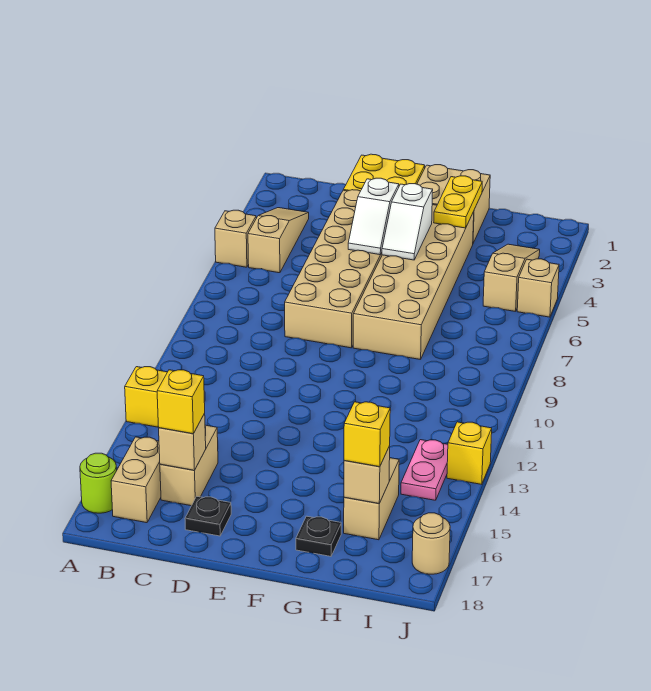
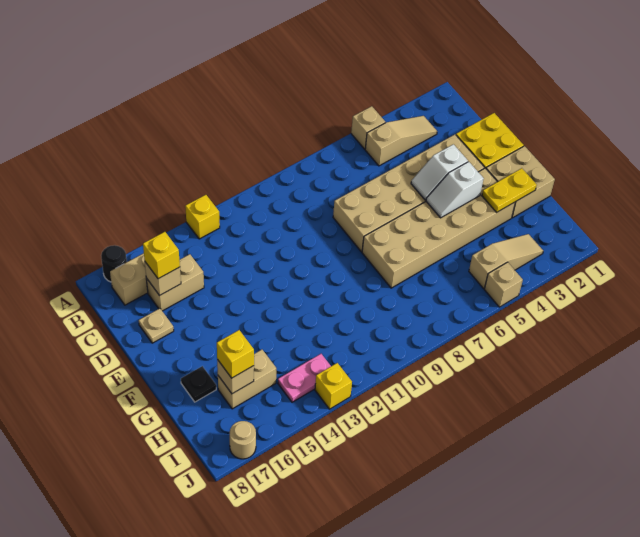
lime 1x1 round brick [80,453,117,513] -> black 1x1 round brick [101,245,127,282]
black 1x1 plate [185,496,231,536] -> tan 1x1 plate [139,308,174,343]

